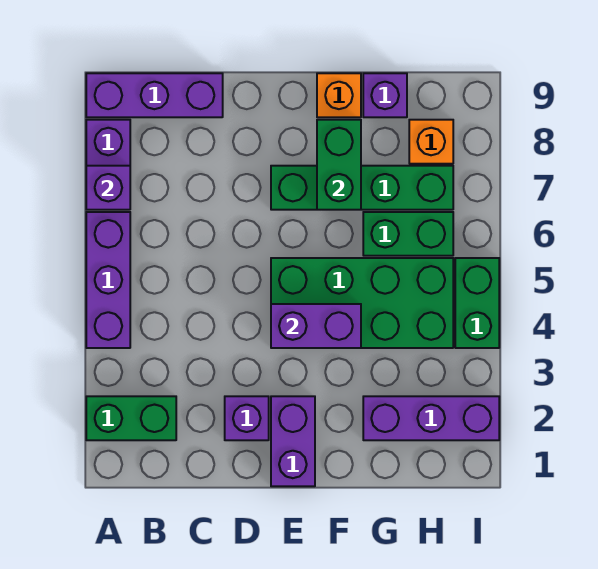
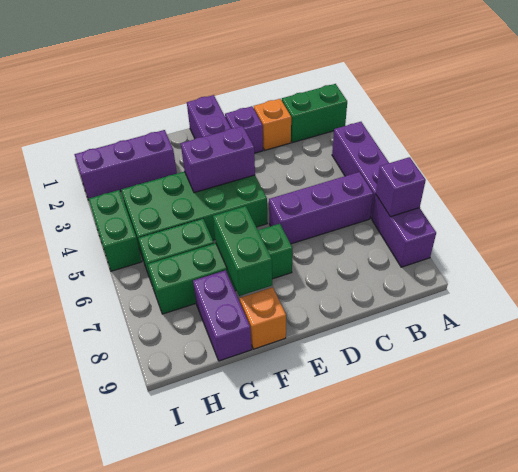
purple 1x3 brick [86,73,223,117] -> purple 1x3 brick moved to [269,172,373,244]
purple 1x1 brick [363,73,407,117] -> purple 1x2 brick [193,270,252,361]
orange 1x1 brick [409,120,453,164] -> orange 1x1 brick moved to [254,99,291,150]

